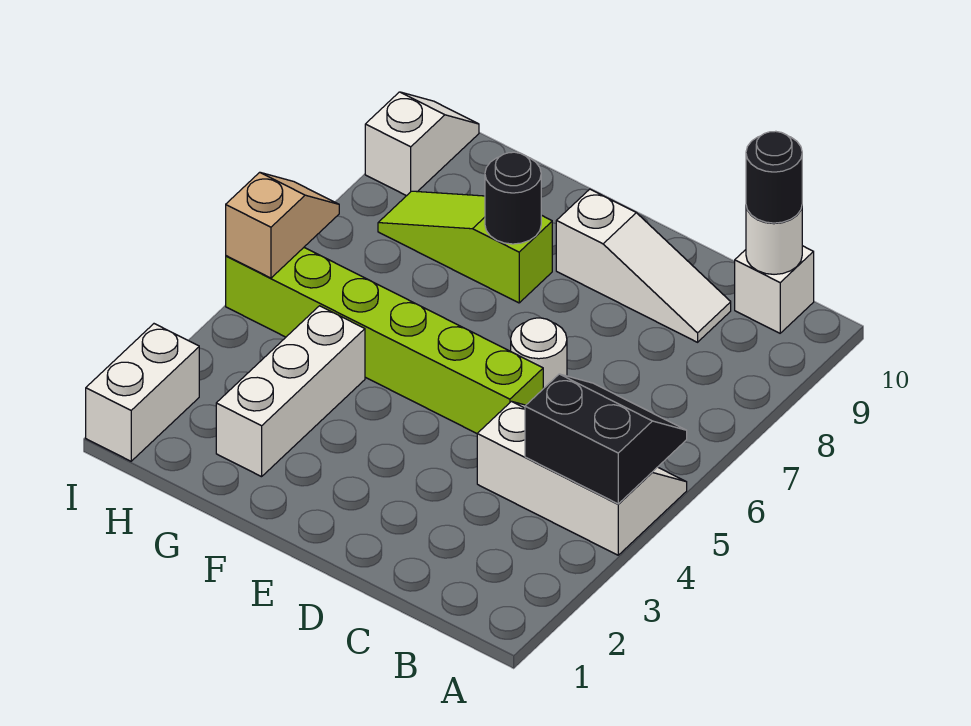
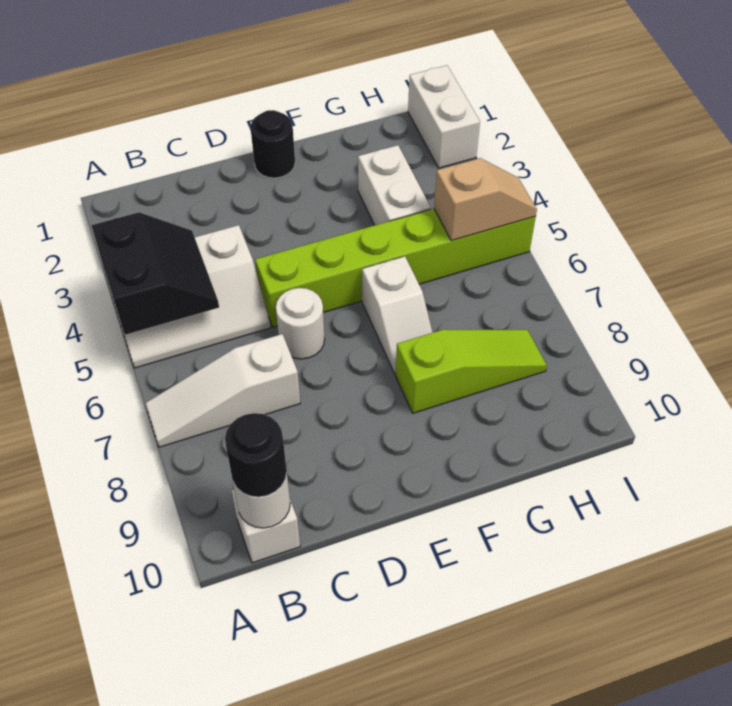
black 2x2 slope [525,374,687,504] -> black 2x2 slope turned to [91,212,219,335]
white 1x3 slope [556,189,731,342] -> white 1x3 slope moved to [145,334,300,447]
black 1x1 round brick [485,152,541,244] -> black 1x1 round brick moved to [250,110,295,178]
white 1x3 brick [216,306,365,477] -> white 1x2 brick [358,145,431,225]
tan 1x2 slope [226,172,339,278] -> tan 1x2 slope turned to [434,158,537,241]
white 1x2 slope [365,92,479,196] -> white 1x2 slope moved to [362,256,433,374]

